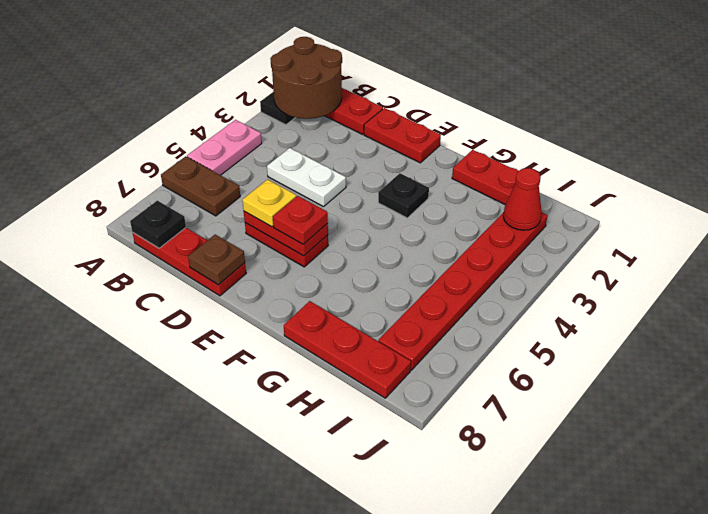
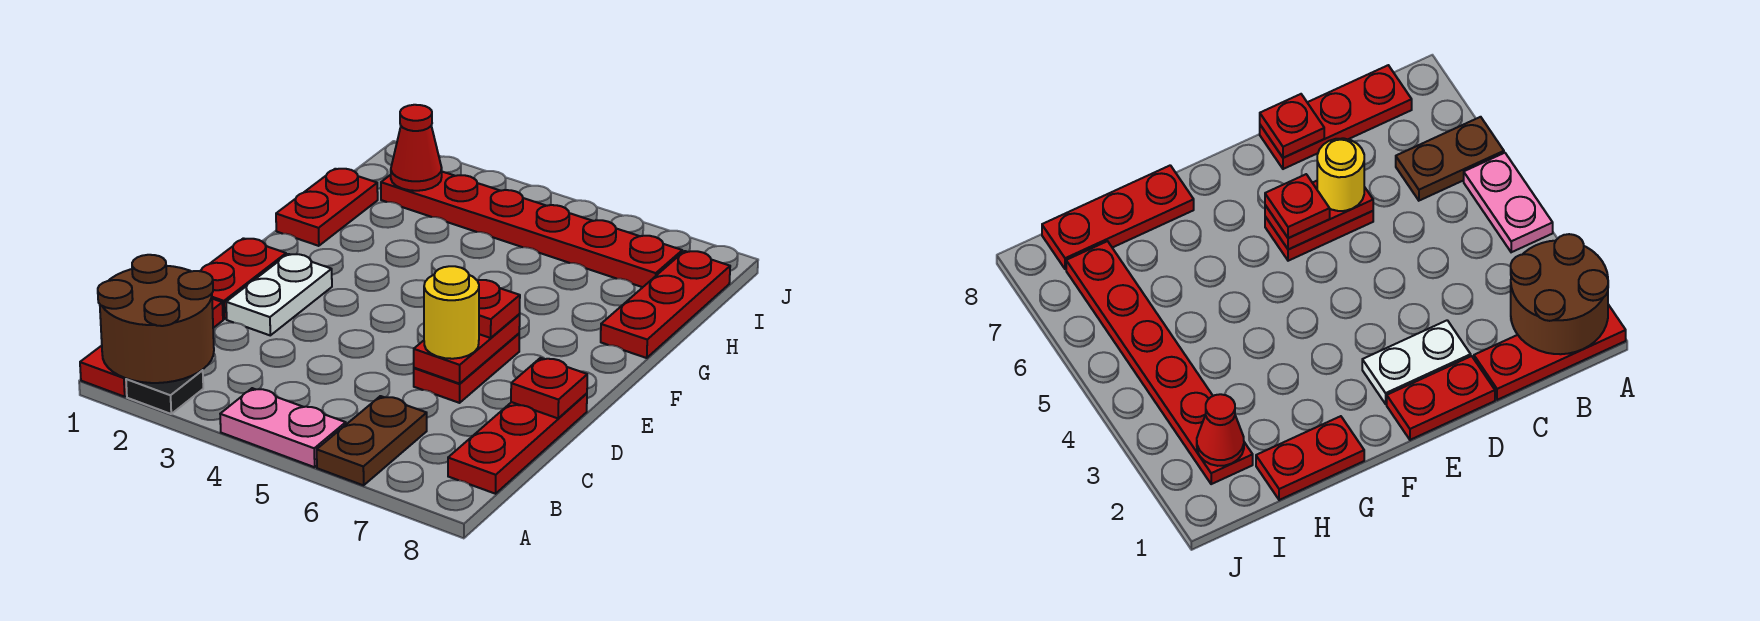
black 1x1 plate [130,200,186,248] -> none
white 1x2 plate [267,148,346,207] -> white 1x2 plate moved to [226,254,332,335]
yellow 1x1 plate [242,179,296,227] -> yellow 1x1 round brick [424,266,479,359]
brown 1x1 plate [188,235,245,285] -> red 1x1 plate [511,358,587,418]
black 1x1 plate [378,173,429,218] -> none

